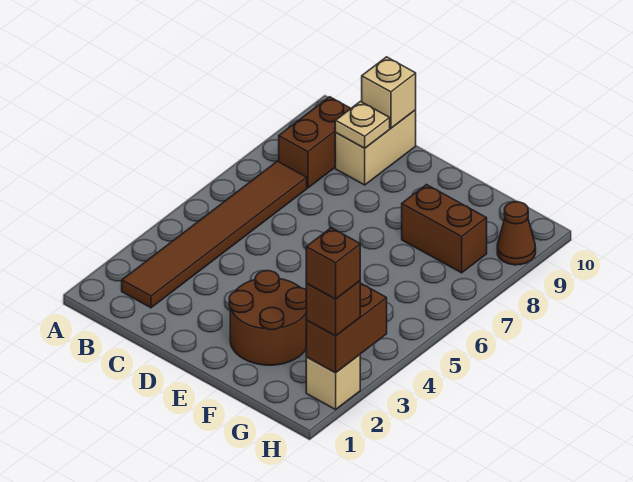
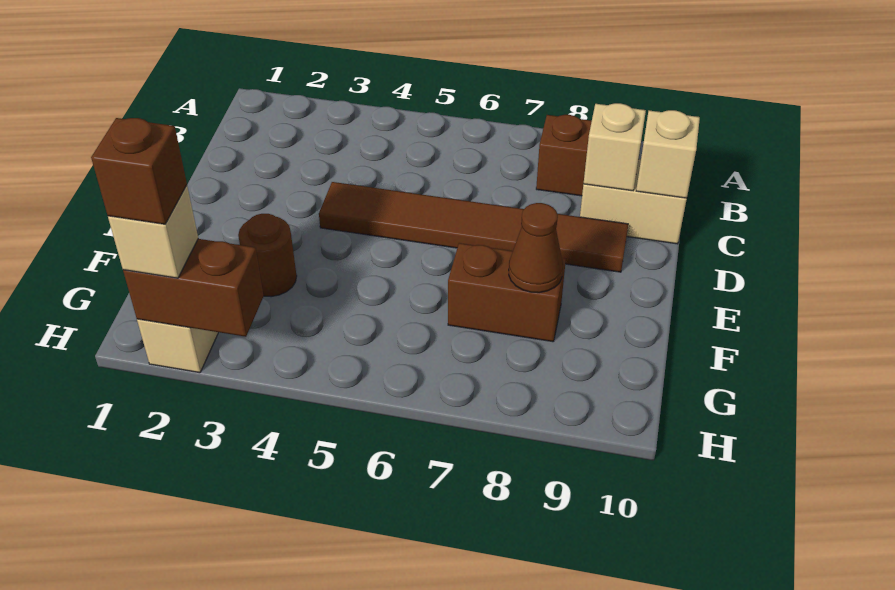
brown 1x6 tile [122,161,307,308] -> brown 1x6 tile moved to [319,182,628,272]
tan 1x1 plate [335,101,390,148] -> tan 1x1 brick [584,103,646,191]
brown 2x2 round brick [229,271,306,365] -> brown 1x1 round brick [238,214,297,297]
brown 1x2 brick [402,185,487,273] -> brown 1x2 brick turned to [448,243,566,342]
brown 1x1 brick [306,281,360,336] -> tan 1x1 brick [108,186,198,278]
brown 1x1 cone [497,202,536,265] -> brown 1x1 cone moved to [509,203,563,293]

